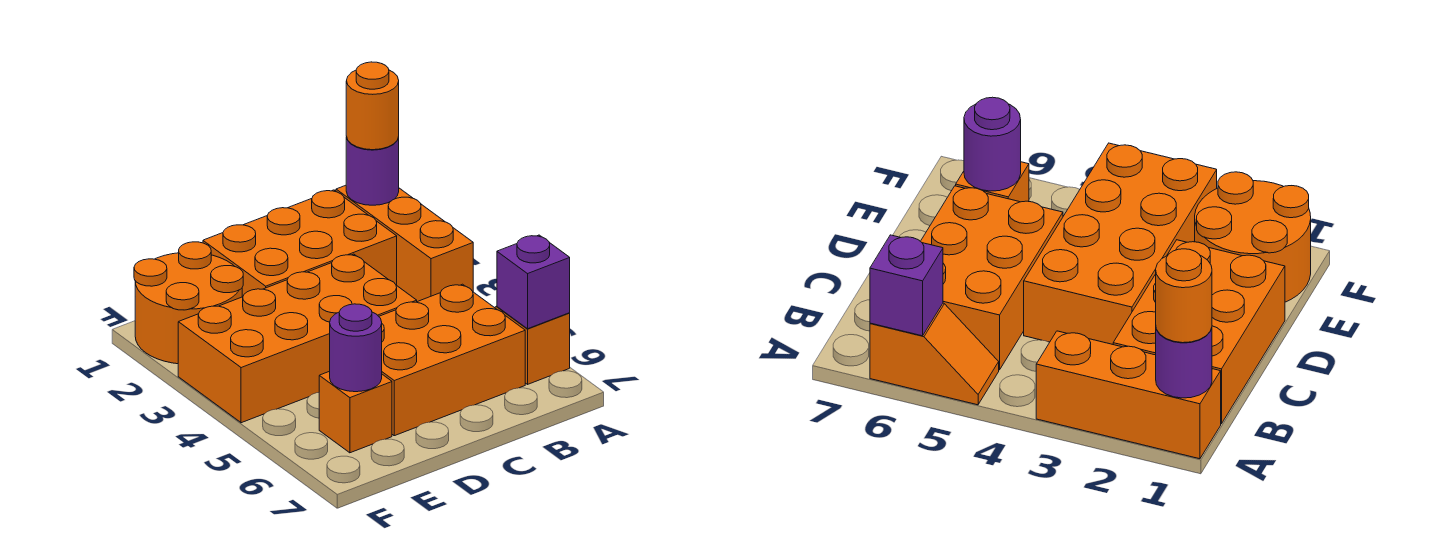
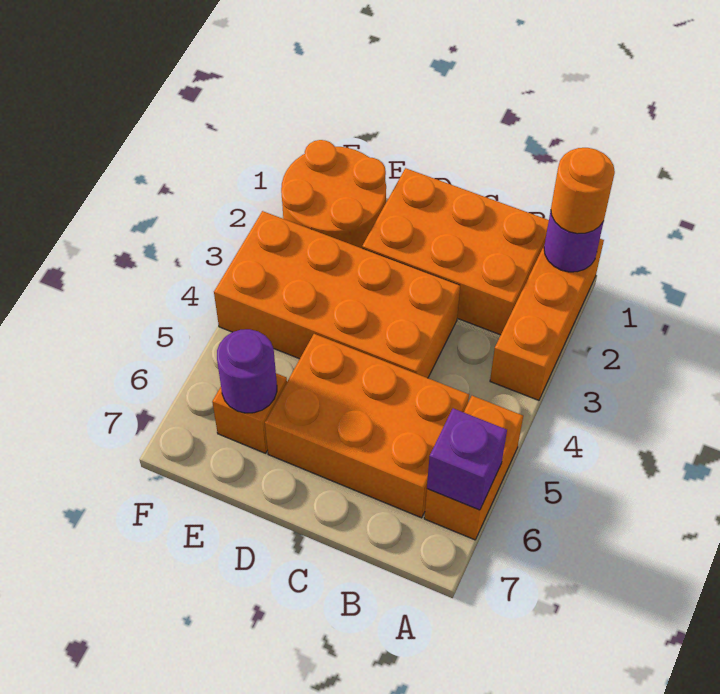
orange 1x2 slope [495,306,570,384] -> orange 1x2 brick [424,396,523,540]

